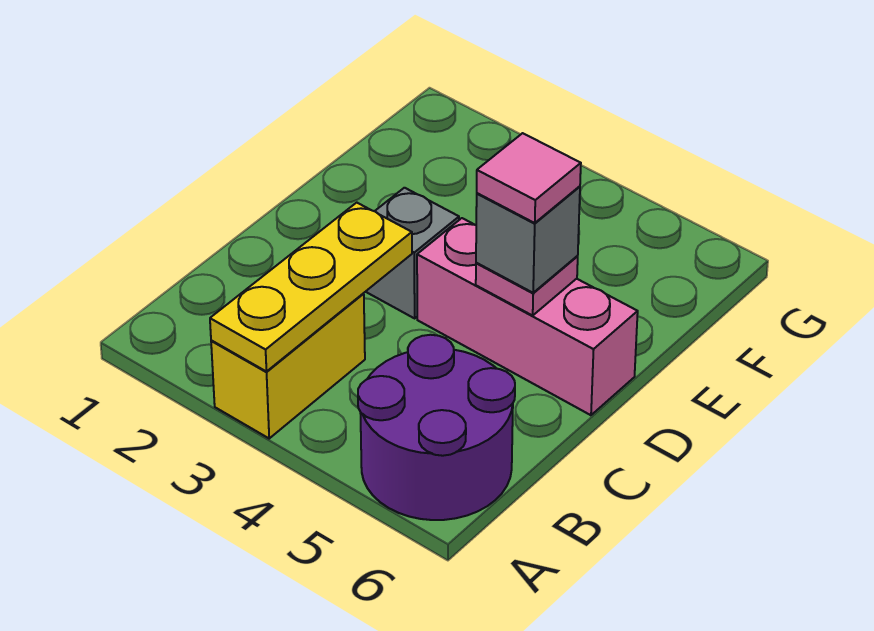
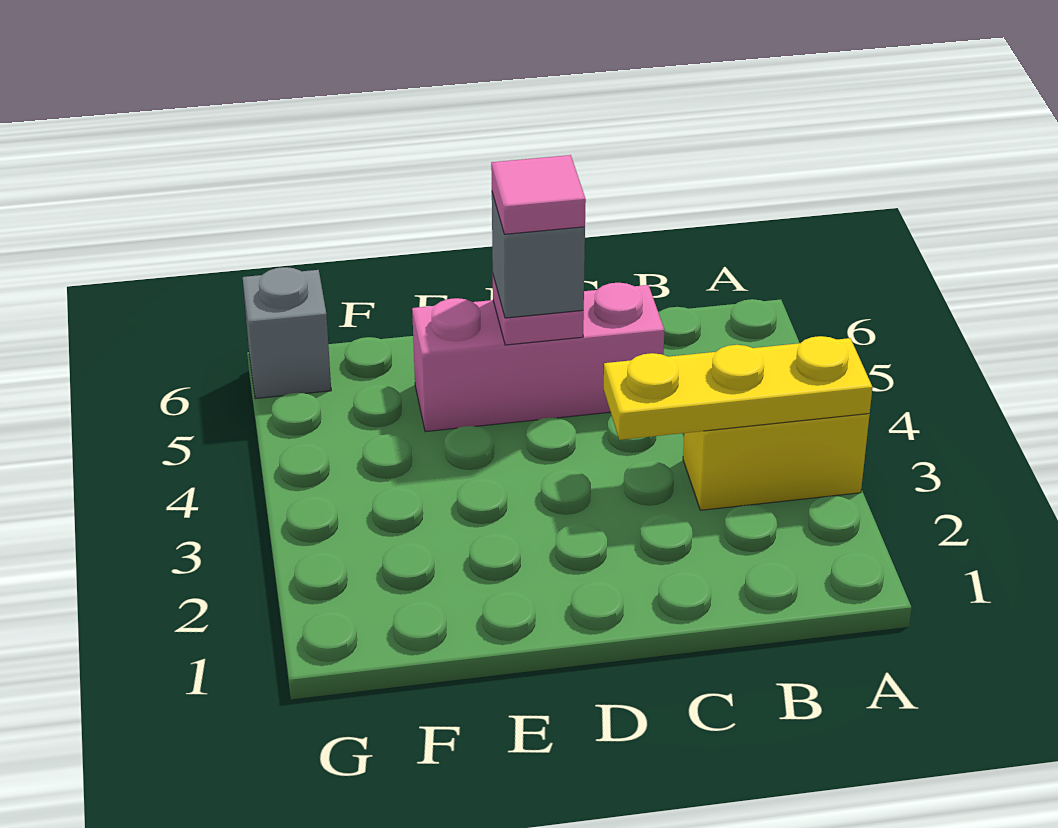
purple 2x2 round brick [358,335,515,520] -> none
grey 1x1 brick [366,188,459,318] -> grey 1x1 brick moved to [243,267,331,399]
pink 1x3 brick [417,218,638,415] -> pink 1x3 brick turned to [412,283,664,432]

